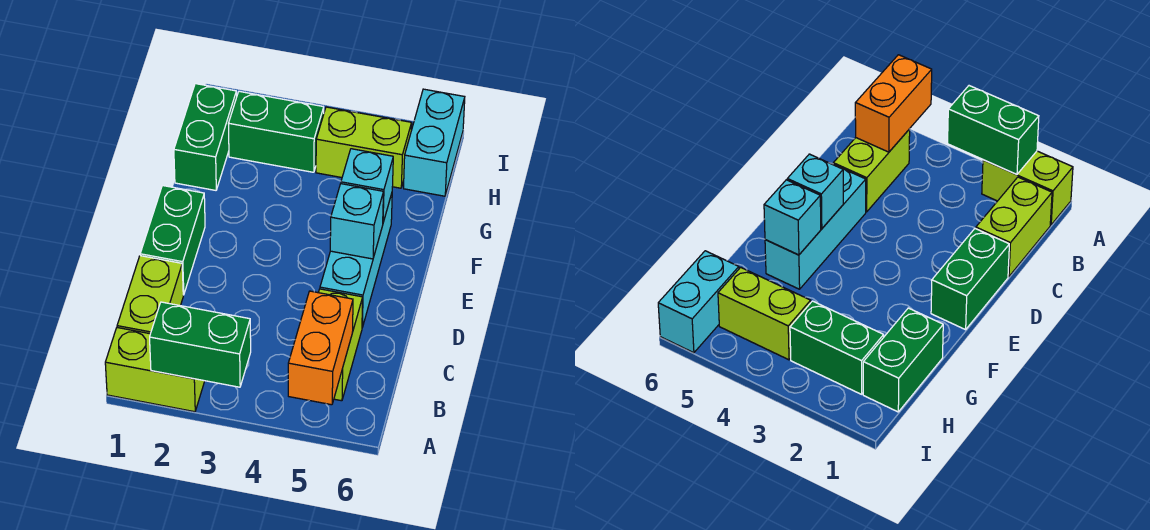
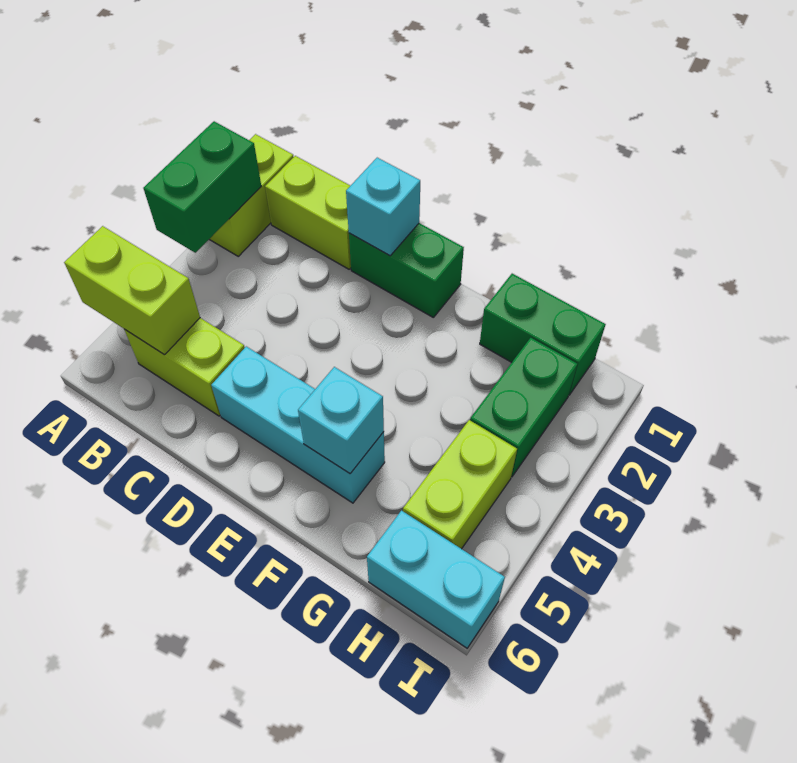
orange 1x2 brick [288,291,353,405] -> lime 1x2 brick [64,226,200,355]
cyan 1x1 brick [330,184,383,259] -> cyan 1x1 brick moved to [346,158,420,256]

